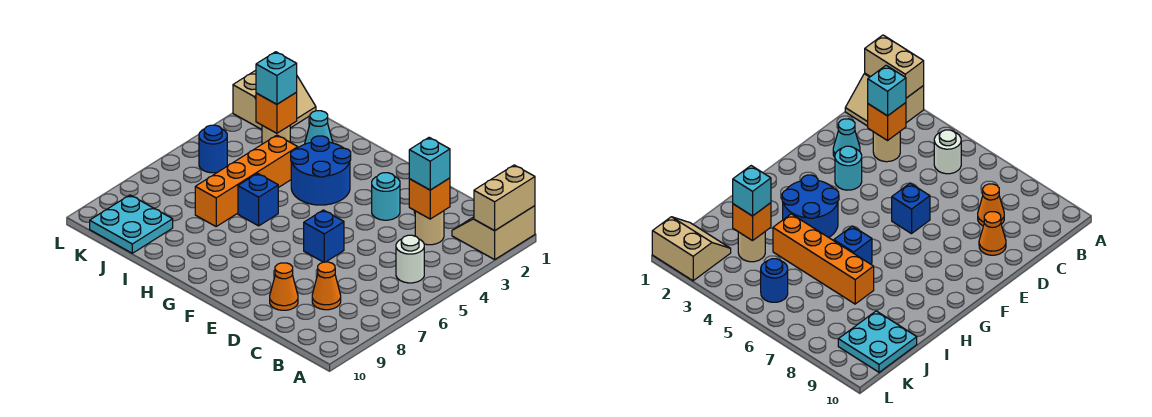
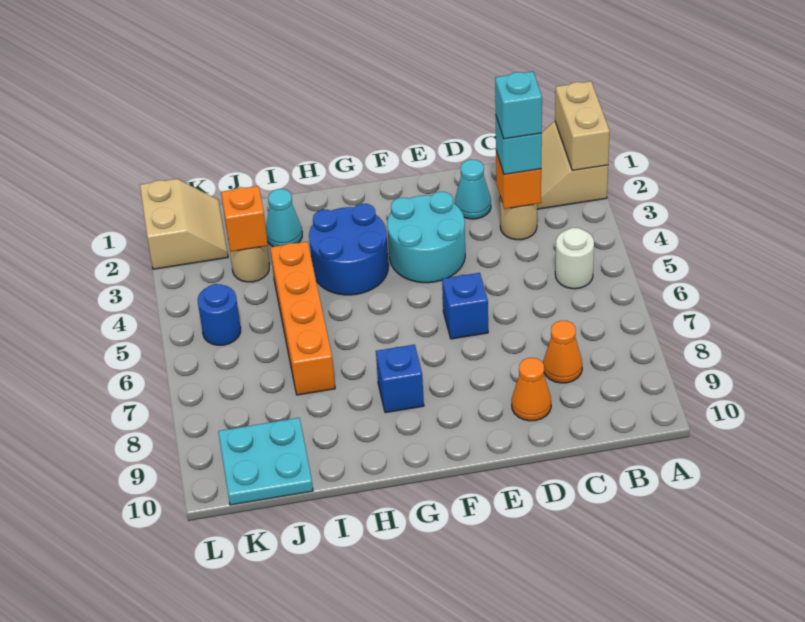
cyan 1x1 round brick [372,173,400,220] -> cyan 2x2 round brick [387,192,465,283]
blue 1x1 brick [238,173,278,226] -> blue 1x1 brick moved to [376,345,424,413]
cyan 1x1 brick [256,52,297,104] -> cyan 1x1 brick moved to [495,71,542,139]

